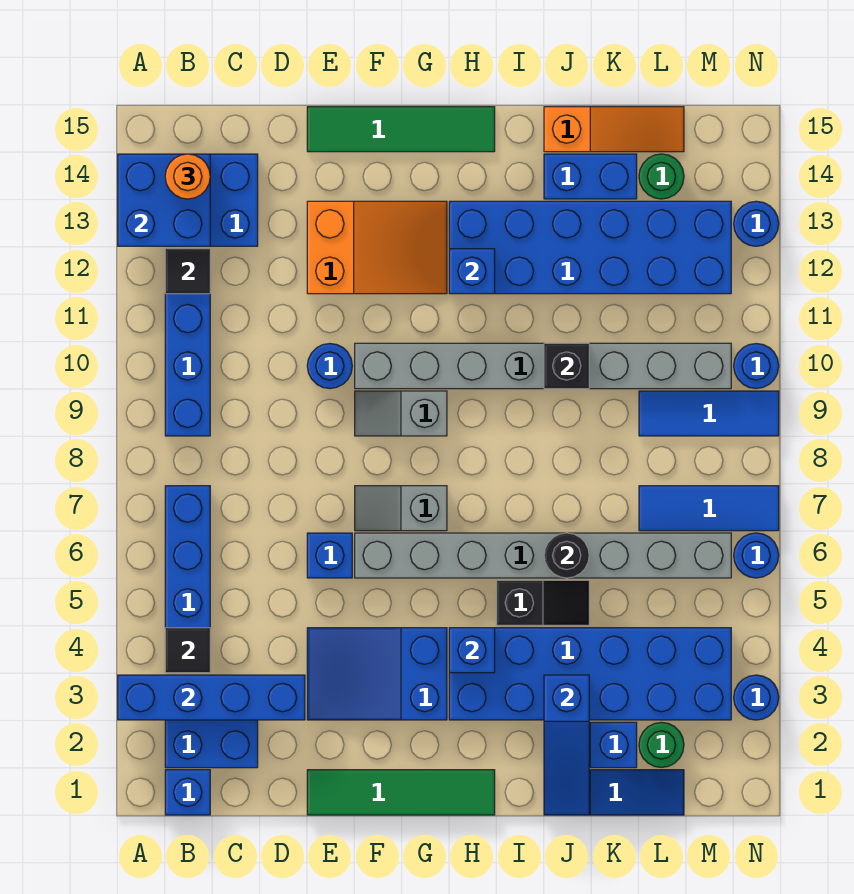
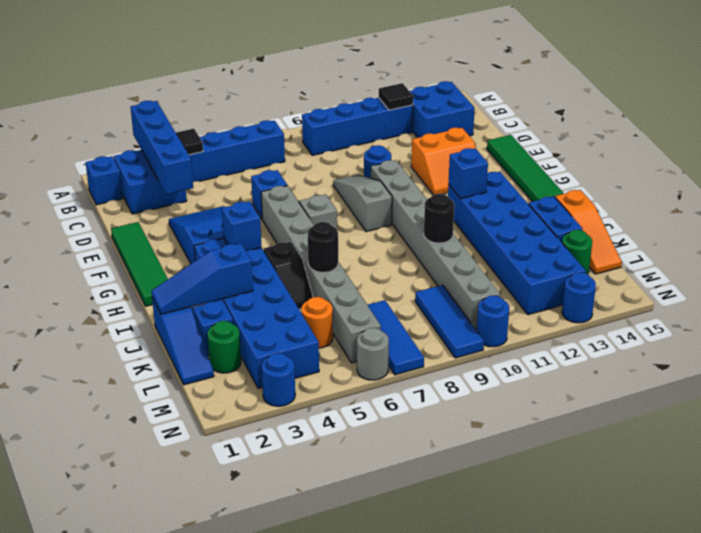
blue 2x2 brick [118,154,210,246] -> none
orange 1x1 round brick [165,154,210,199] -> orange 1x1 round brick moved to [301,297,333,348]
orange 2x3 slope [307,201,447,294] -> orange 2x2 slope [411,128,476,195]
grey 1x2 slope [355,391,447,436] -> grey 1x3 slope [333,175,392,232]
black 1x1 brick [544,343,589,389] -> black 1x1 round brick [424,194,454,243]
blue 1x1 round brick [734,533,779,578] -> grey 1x1 round brick [357,328,389,380]

